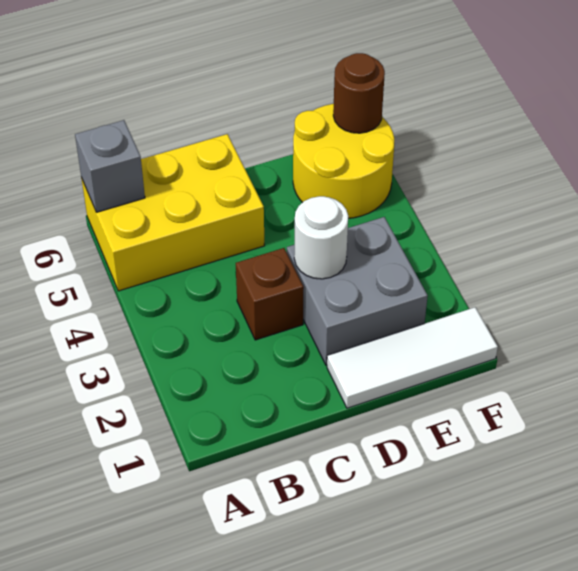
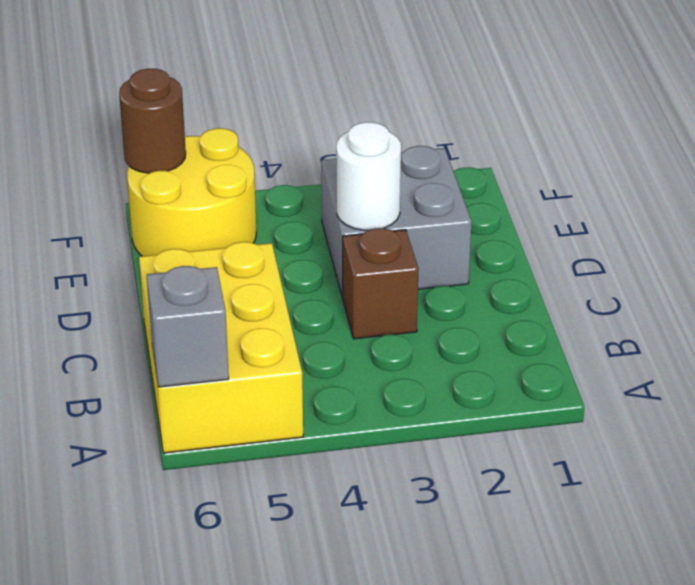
white 1x3 tile [327,307,498,408] -> none

